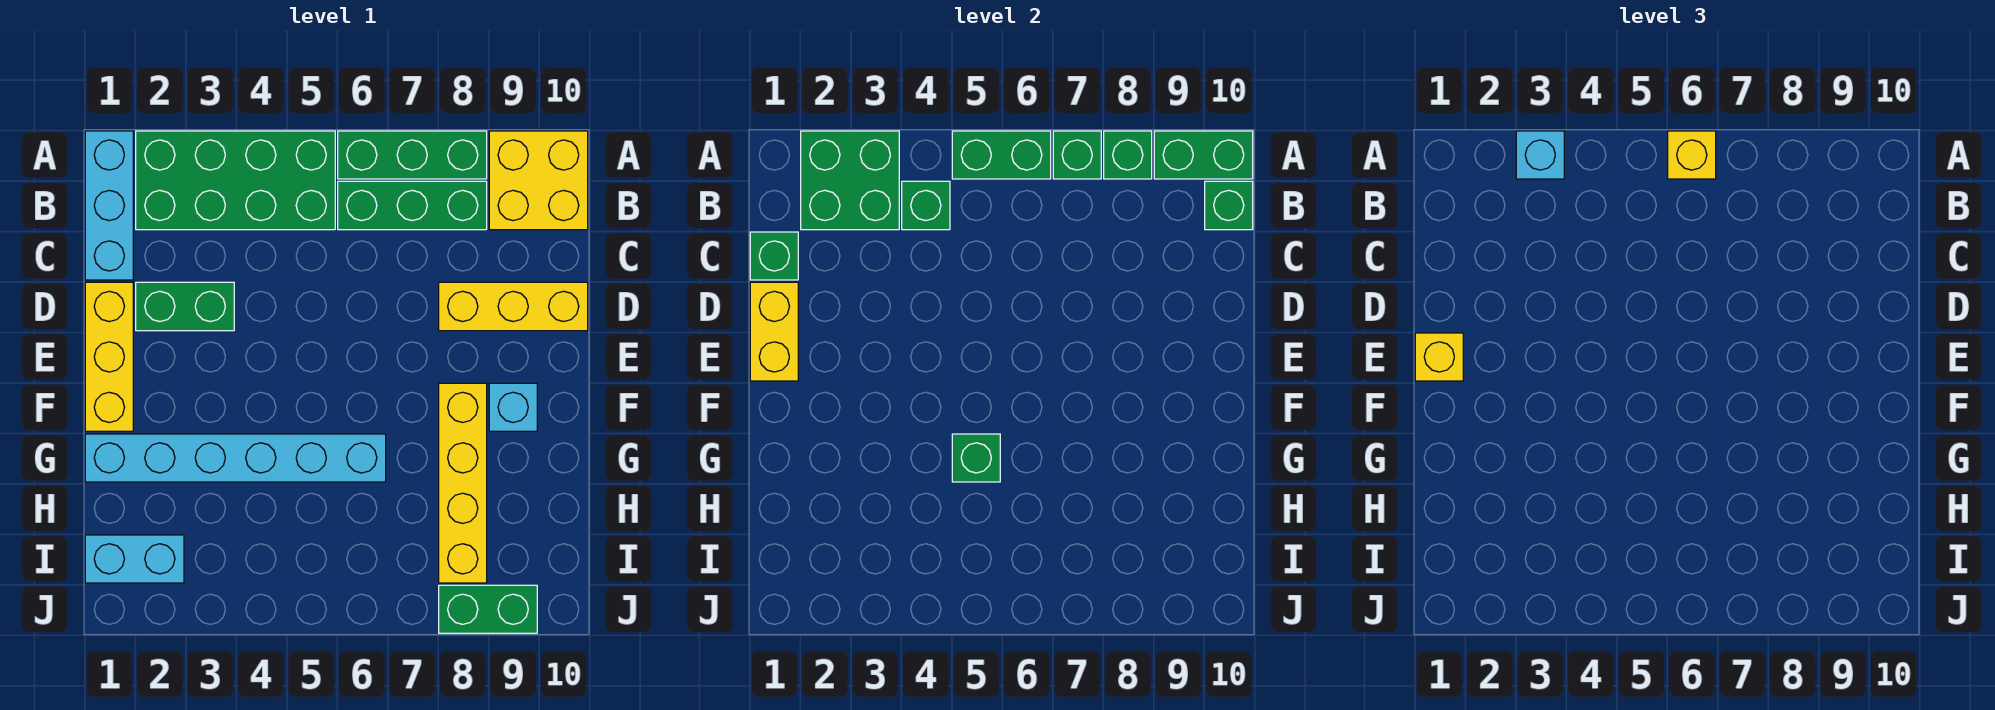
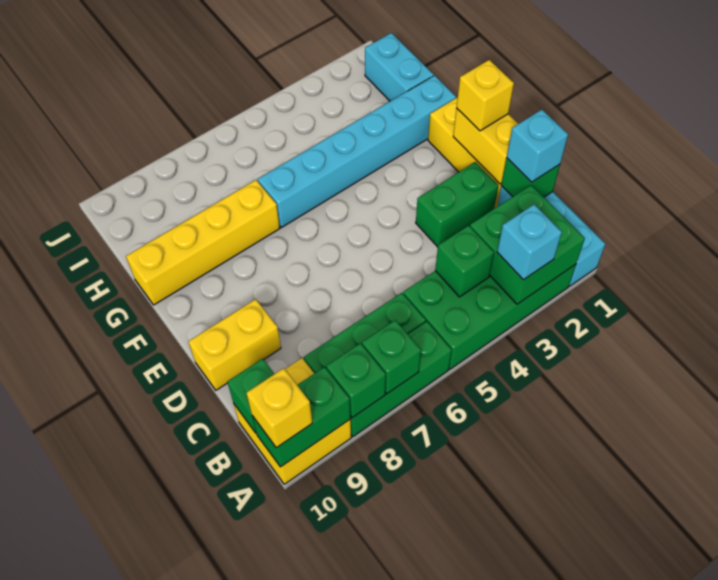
green 1x2 brick [952,131,1051,179] -> none
yellow 1x1 brick [1668,131,1716,179] -> yellow 1x1 brick moved to [246,368,312,448]
yellow 1x3 brick [439,282,588,331] -> yellow 1x2 brick [188,299,281,390]
yellow 1x4 brick [439,383,487,583] -> yellow 1x4 brick turned to [126,180,280,305]
cyan 1x1 brick [489,383,537,431] -> cyan 1x1 brick moved to [507,110,568,182]
green 1x1 brick [952,434,1000,482] -> none
cyan 1x2 brick [85,535,184,583] -> cyan 1x2 brick turned to [365,33,434,101]
green 1x2 brick [439,585,537,633] -> none

